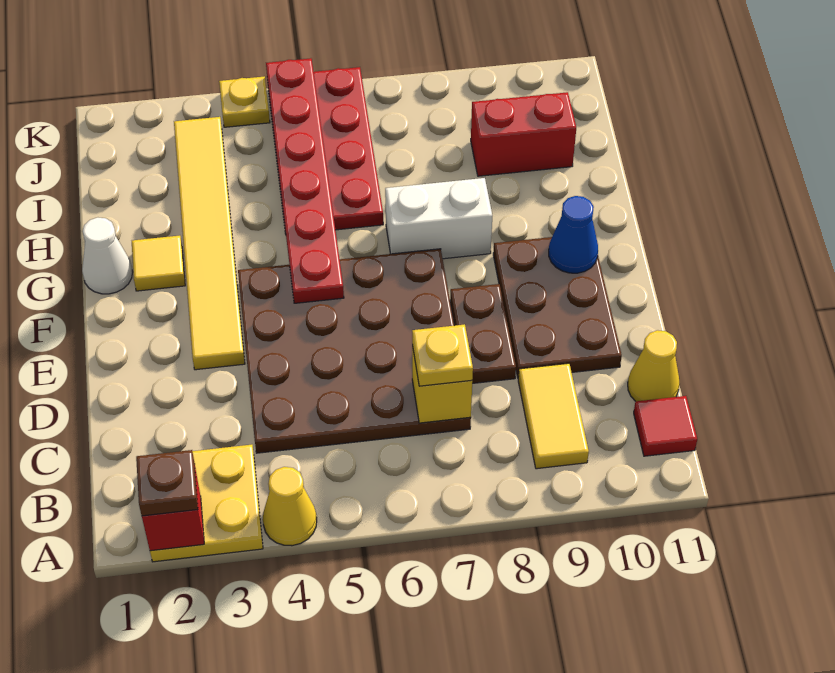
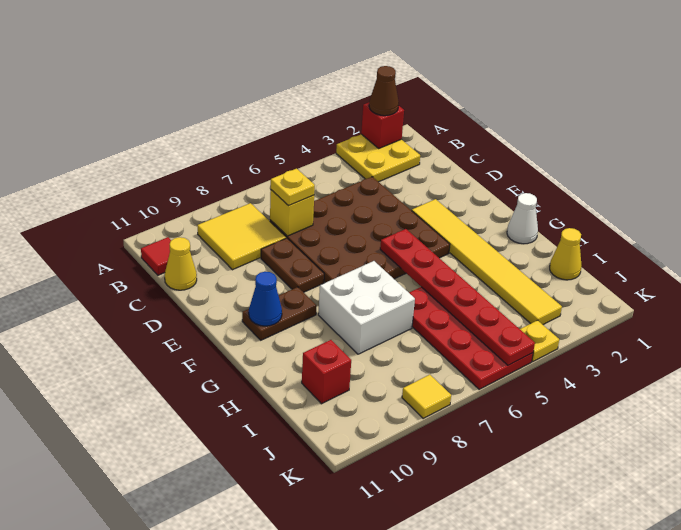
brown 1x1 plate [136,450,198,516] -> brown 1x1 cone [369,66,399,116]
yellow 1x1 cone [263,467,317,546] -> yellow 1x1 cone moved to [550,228,581,280]
yellow 1x2 tile [518,363,589,469] -> yellow 2x2 tile [197,203,286,270]
brown 2x3 plate [493,237,622,377] -> brown 1x2 plate [242,287,317,340]
yellow 1x1 tile [132,236,185,291] -> yellow 1x1 tile moved to [402,375,451,418]
white 1x2 brick [385,178,492,259] -> white 2x2 brick [318,261,415,354]
red 1x2 brick [471,92,576,176] -> red 1x1 brick [302,340,351,404]

